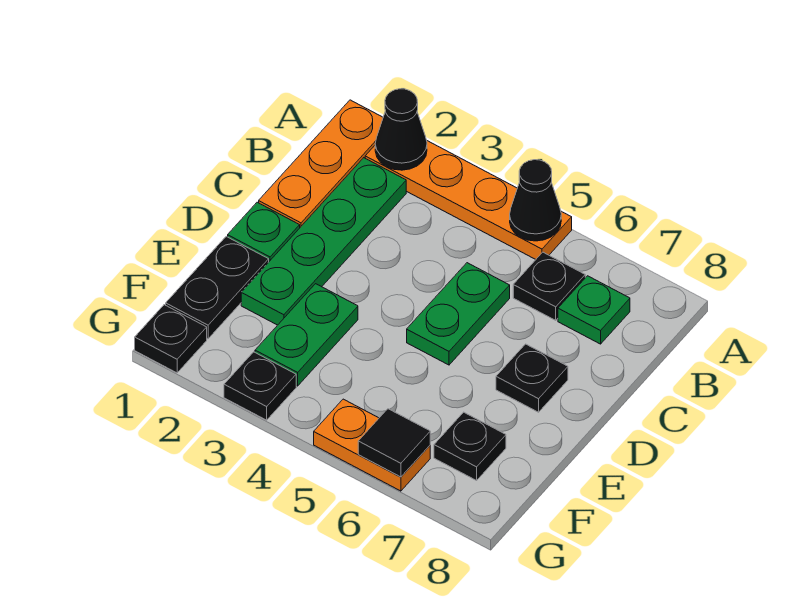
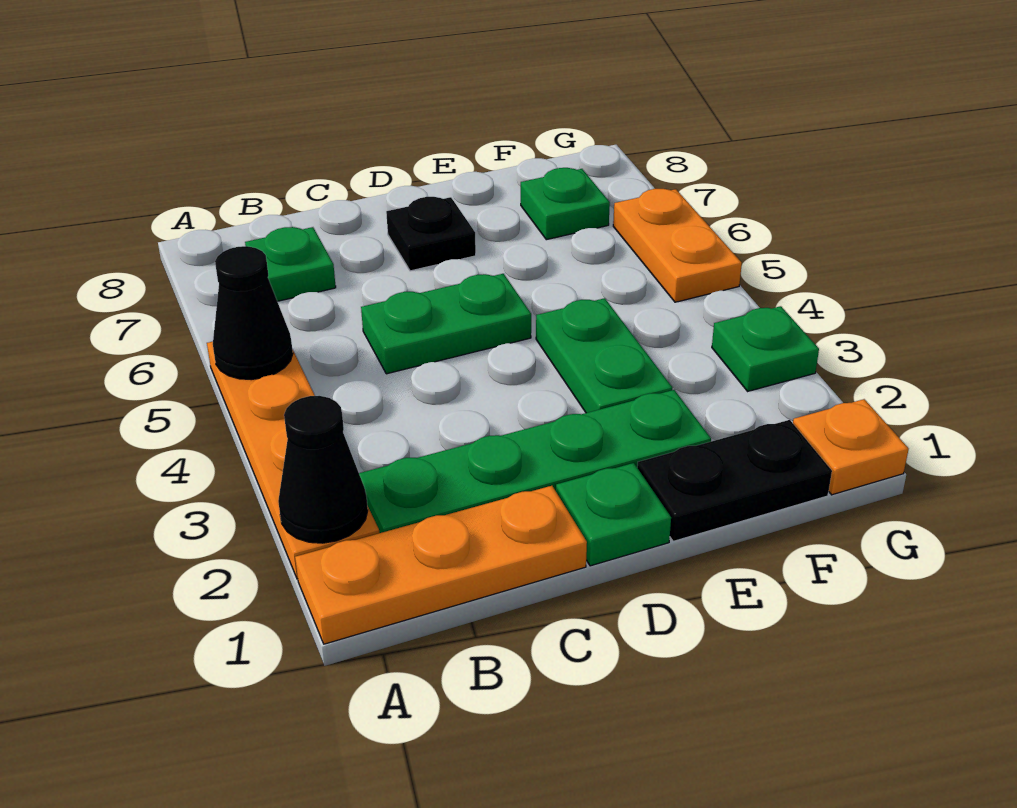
black 1x1 plate [513,252,585,320] -> none
green 1x2 plate [255,284,358,386] -> green 1x2 plate turned to [536,298,673,413]
black 1x1 plate [434,412,506,480] -> green 1x1 plate [521,168,610,240]
black 1x1 plate [135,305,207,373] -> orange 1x1 plate [793,399,909,495]
black 1x1 plate [224,352,296,420] -> green 1x1 plate [712,306,819,391]
black 1x1 tile [358,409,430,477] -> none

